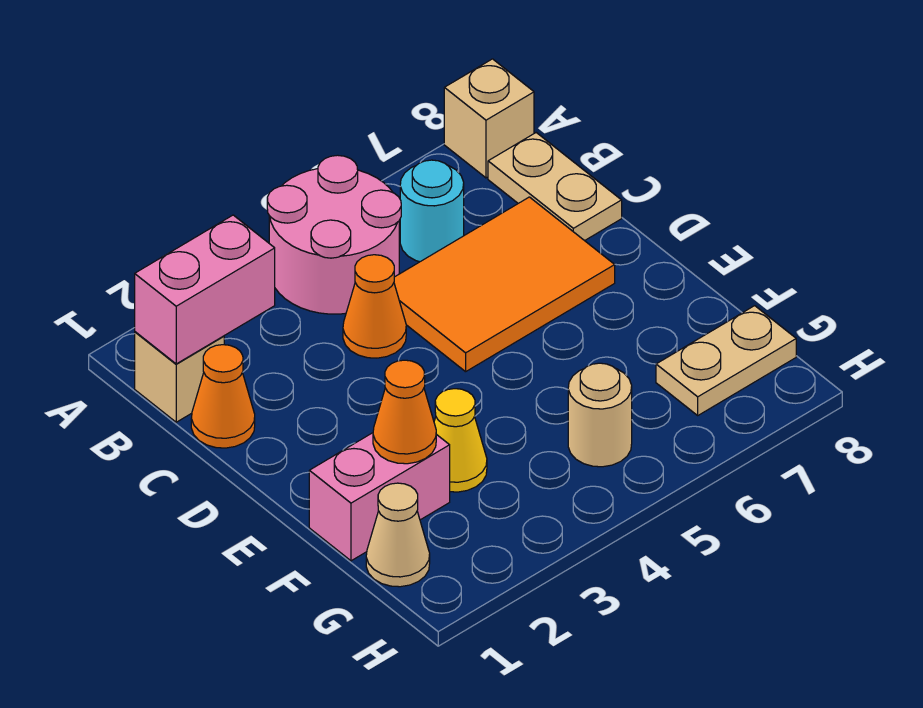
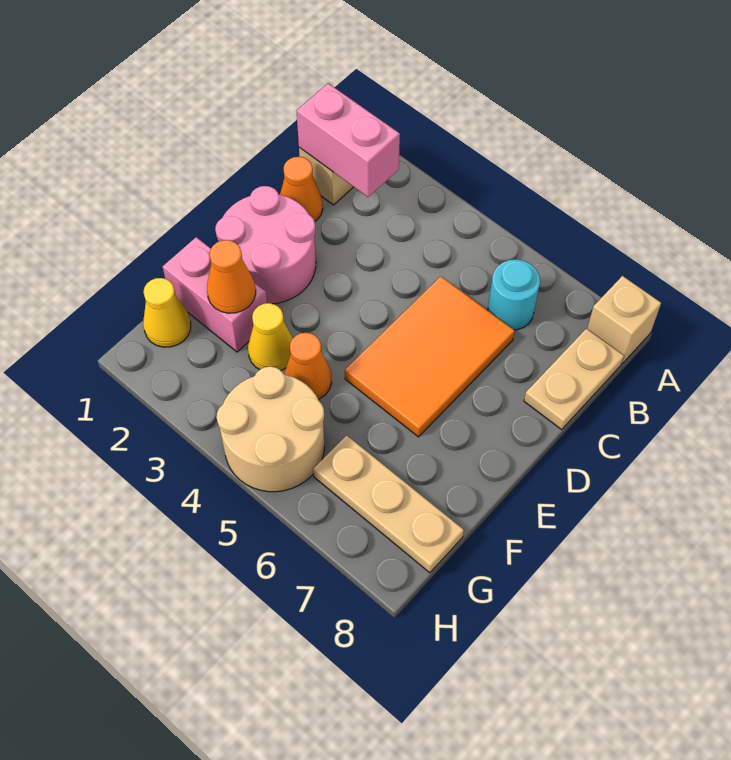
pink 2x2 round brick [267,155,401,314] -> pink 2x2 round brick moved to [215,186,316,304]
orange 1x1 cone [343,255,406,358] -> orange 1x1 cone moved to [284,333,332,399]
orange 2x3 tile [394,197,615,372] -> orange 2x3 tile turned to [345,276,515,437]
tan 1x1 cone [366,483,430,587] -> yellow 1x1 cone [143,278,191,347]
tan 1x1 round brick [568,363,632,467] -> tan 2x2 round brick [216,366,324,492]
tan 1x2 plate [656,306,796,415] -> tan 1x3 plate [313,435,464,573]

